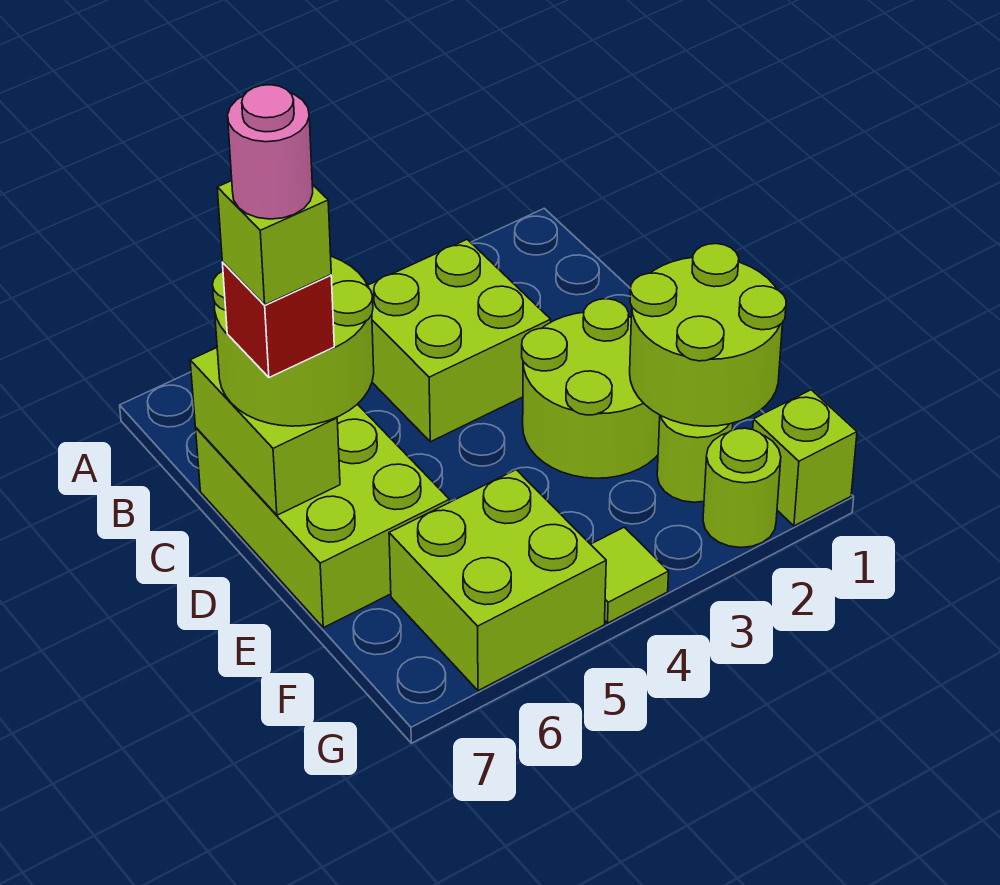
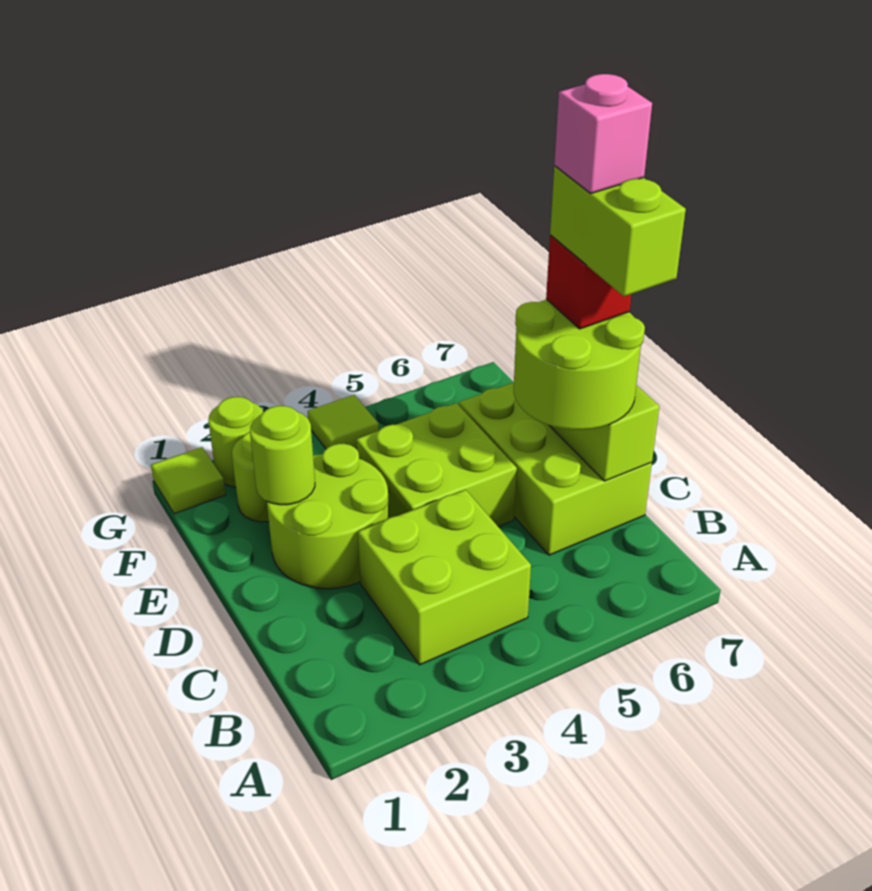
lime 1x1 brick [217,181,331,305] -> lime 1x2 brick [550,166,686,297]
pink 1x1 round brick [228,85,313,219] -> pink 1x1 brick [554,74,652,193]
lime 2x2 round brick [630,244,786,426] -> lime 1x1 round brick [250,406,315,505]
lime 2x2 brick [389,470,606,691] -> lime 2x2 brick moved to [356,403,517,526]
lime 1x1 brick [753,390,857,526] -> lime 1x1 tile [151,447,226,514]

